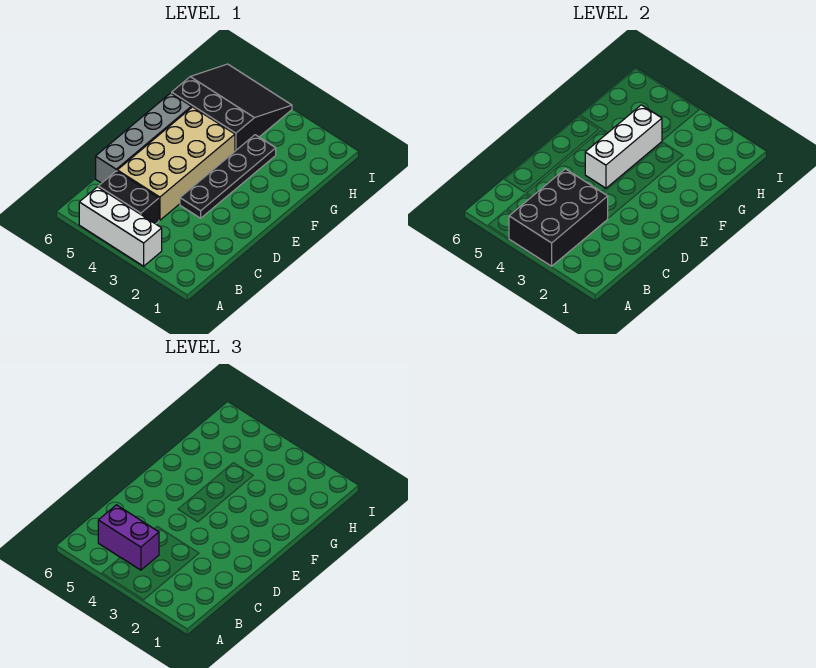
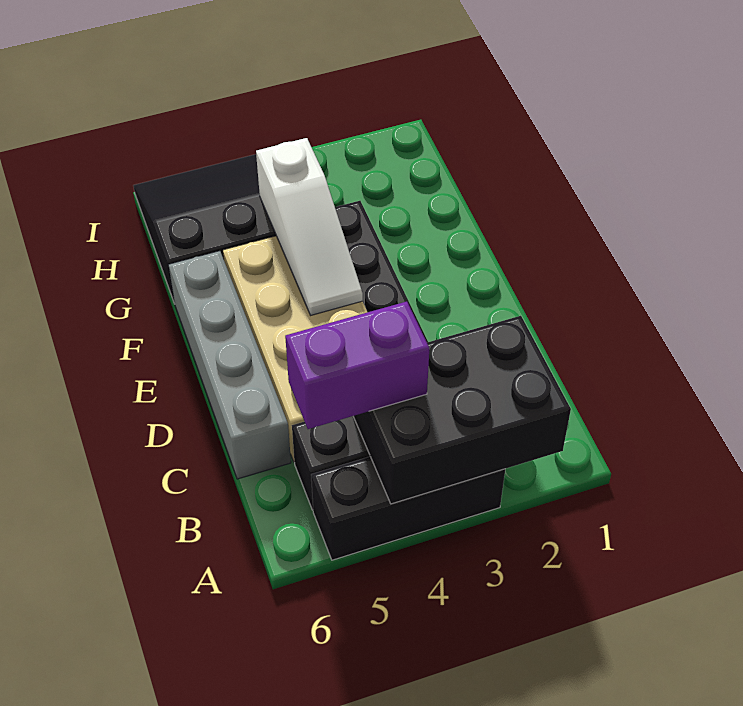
white 1x3 brick [79,187,162,266] -> black 1x3 brick [311,457,505,560]
black 2x3 brick [509,169,608,266] -> black 2x3 brick turned to [353,316,571,504]
white 1x3 brick [585,105,662,188] -> white 1x3 slope [256,138,363,315]

